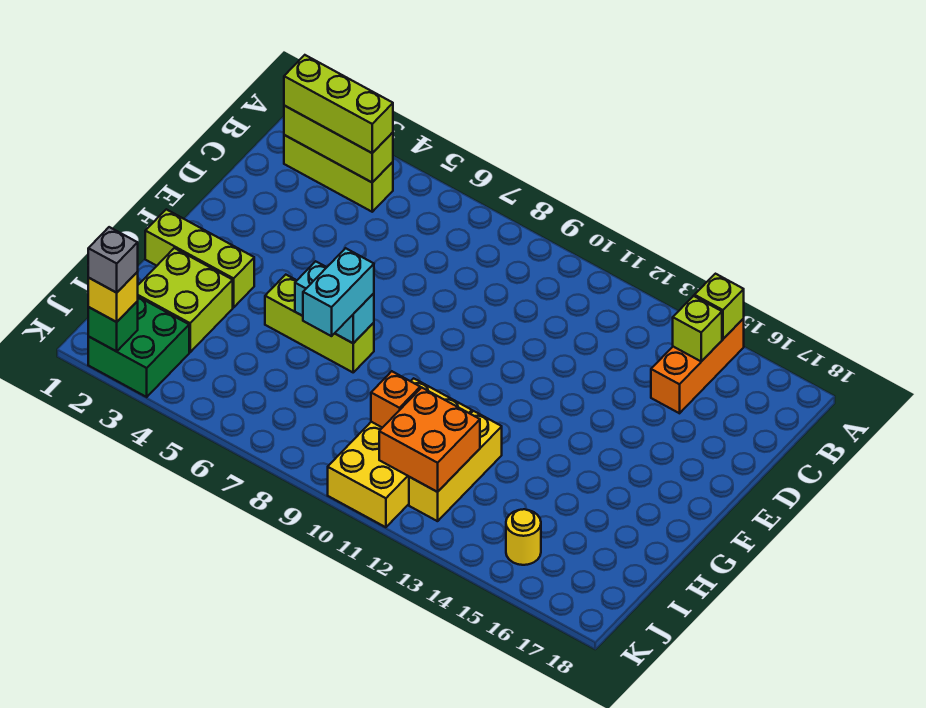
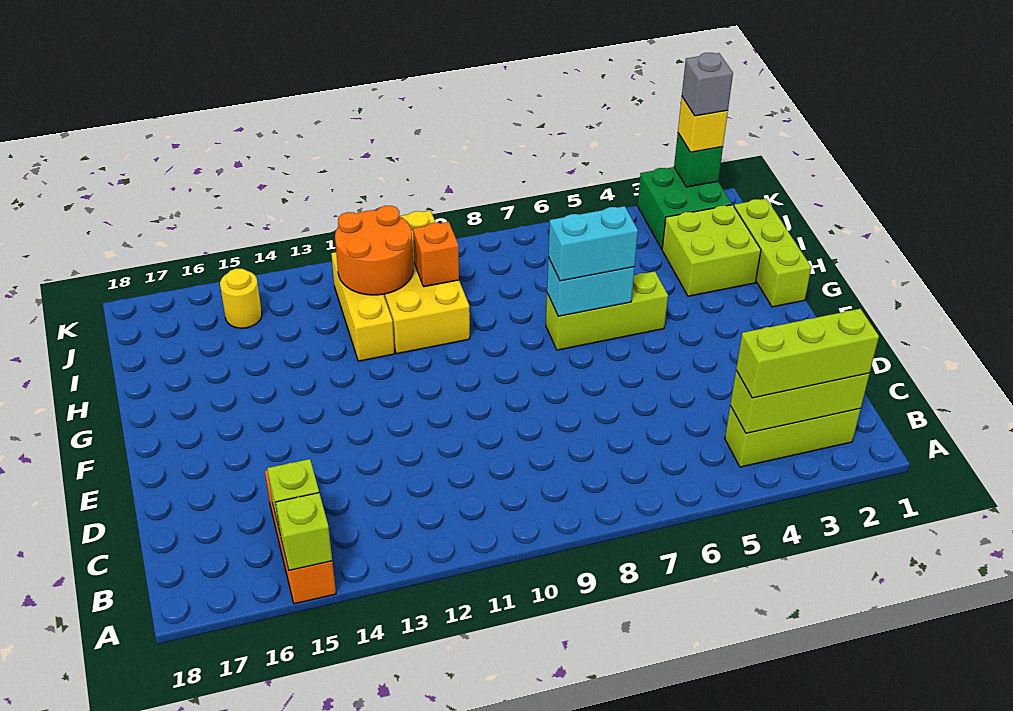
lime 1x3 brick [145,209,254,307] -> lime 1x3 brick turned to [734,199,811,307]
cyan 1x2 brick [303,248,374,336] -> cyan 1x2 brick turned to [548,206,638,281]
orange 2x2 brick [379,388,480,492] -> orange 2x2 round brick [335,206,413,295]

